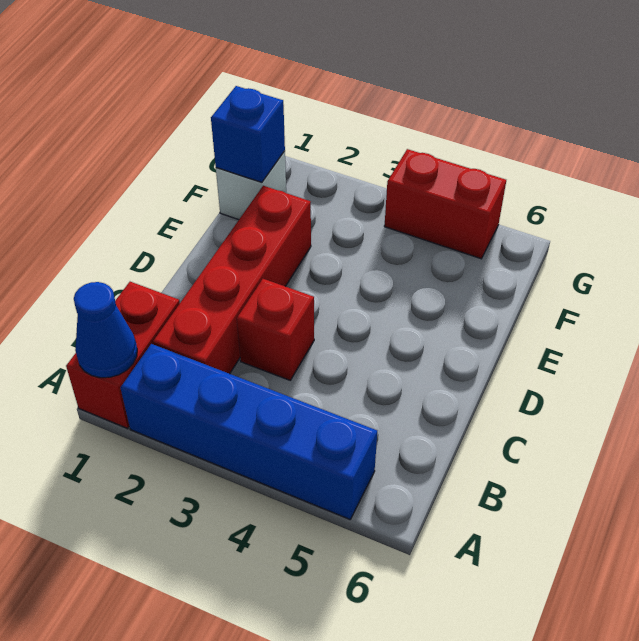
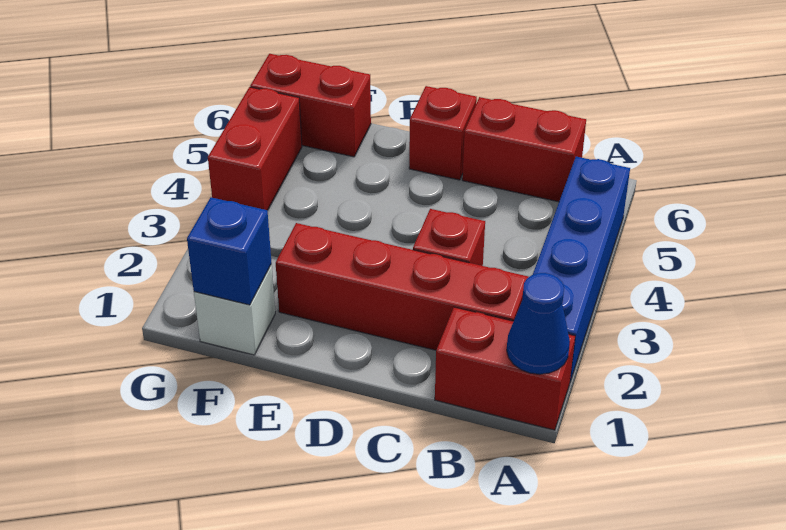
none -> red 1x2 brick [462,97,586,202]
none -> red 1x1 brick [409,86,477,180]
none -> red 1x2 brick [250,54,371,157]

